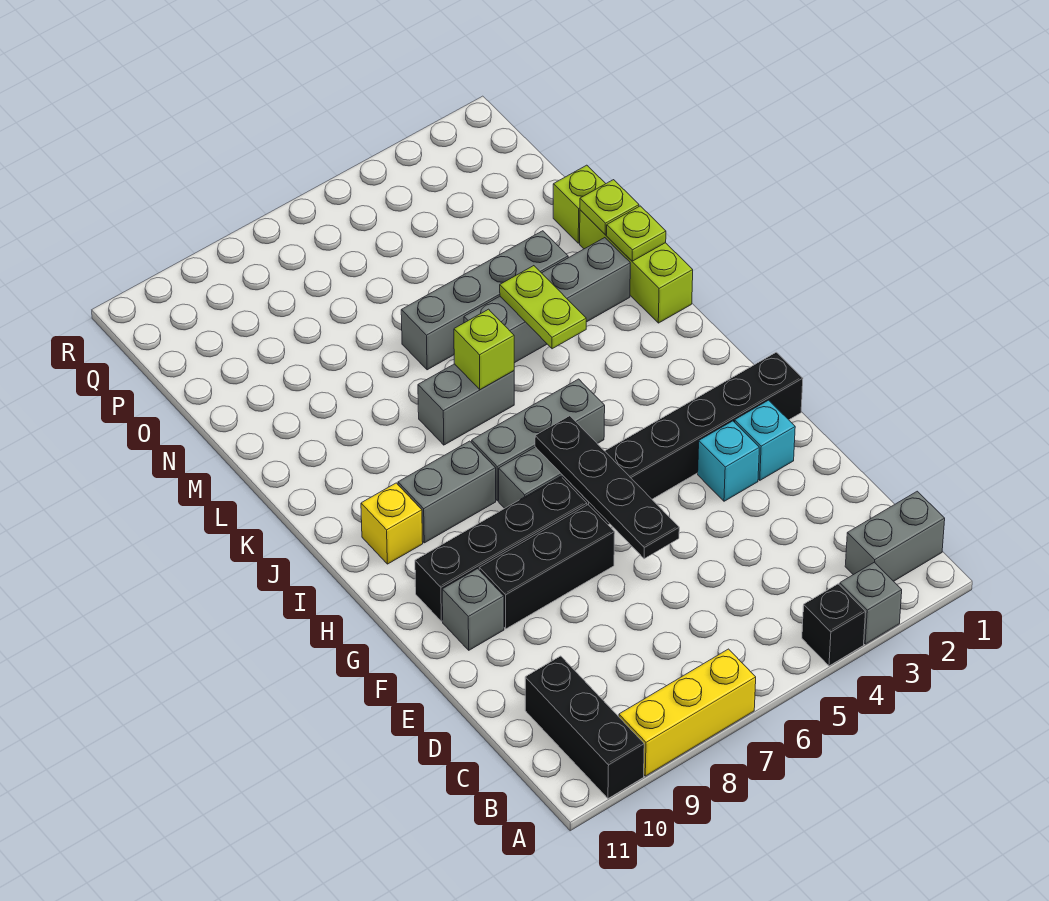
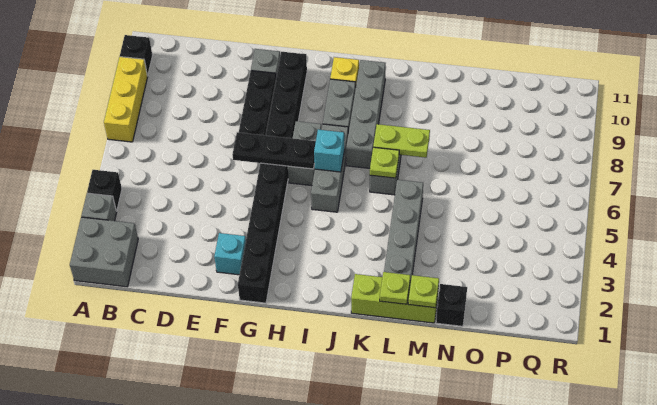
black 1x3 brick [525,656,644,798] -> black 1x1 brick [120,35,152,76]
grey 1x2 brick [845,491,945,581] -> grey 2x2 brick [70,217,138,287]
black 1x4 plate [535,416,679,559] -> black 1x3 plate [232,132,316,169]
cyan 1x1 brick [698,421,759,501] -> cyan 1x1 brick moved to [314,130,345,172]
lime 1x2 plate [500,266,586,349] -> lime 1x2 plate moved to [373,124,430,158]
lime 1x1 brick [454,309,514,390] -> lime 1x1 plate [370,147,399,178]
grey 1x4 brick [401,231,568,370] -> grey 1x4 brick moved to [346,60,385,168]
lime 1x1 brick [553,165,606,243] -> black 1x1 brick [436,284,467,326]

